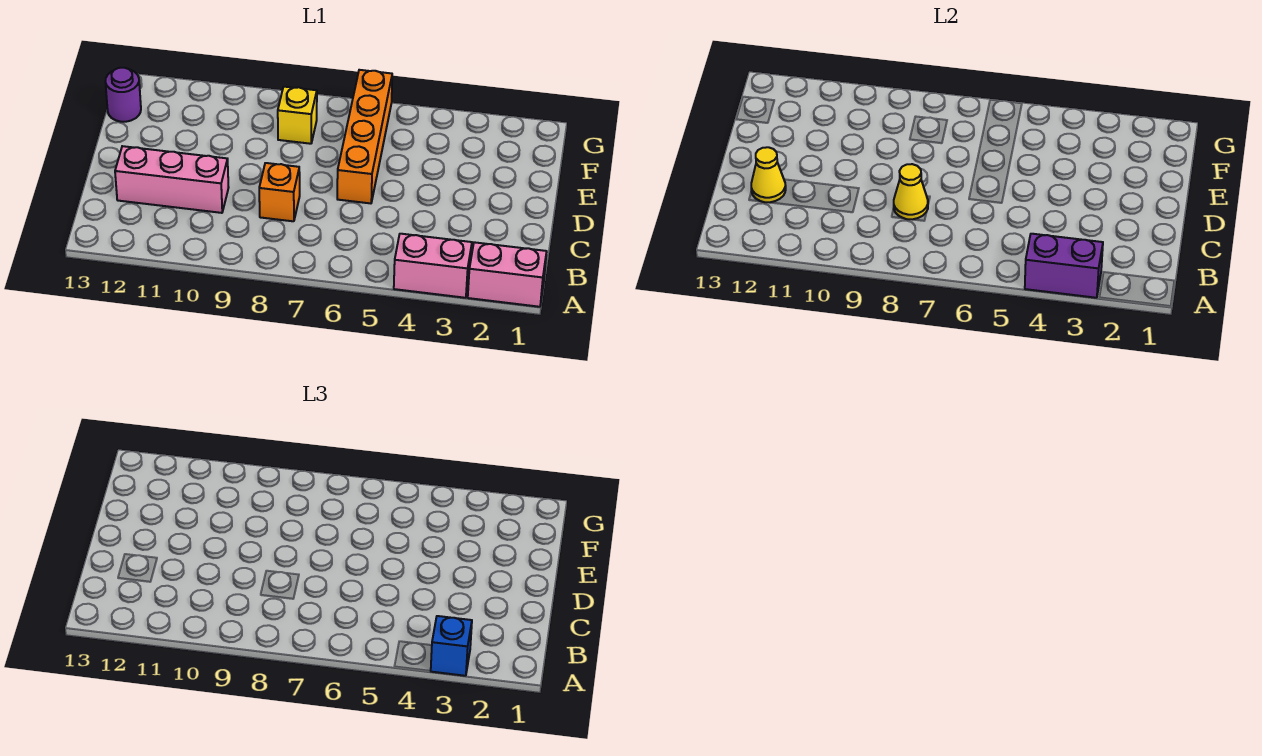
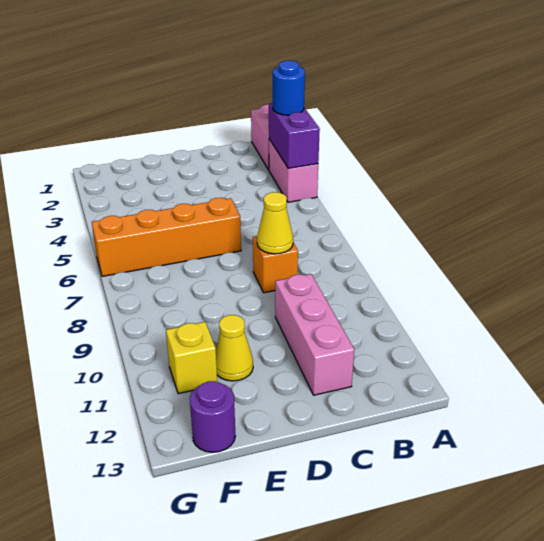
blue 1x1 brick [431,616,472,676] -> blue 1x1 round brick [273,61,305,115]
yellow 1x1 cone [751,147,786,202] -> yellow 1x1 cone moved to [216,315,253,381]
yellow 1x1 brick [278,87,317,144] -> yellow 1x1 brick moved to [166,322,217,394]

